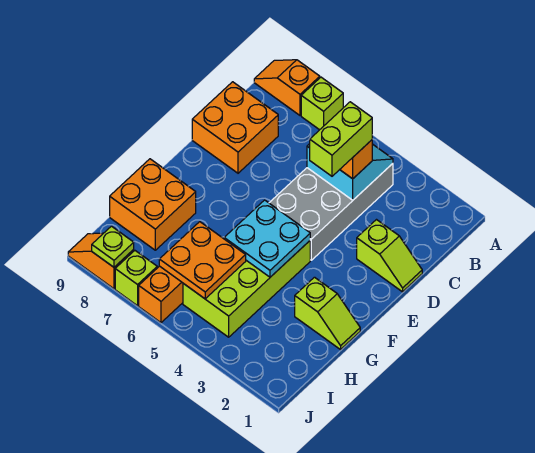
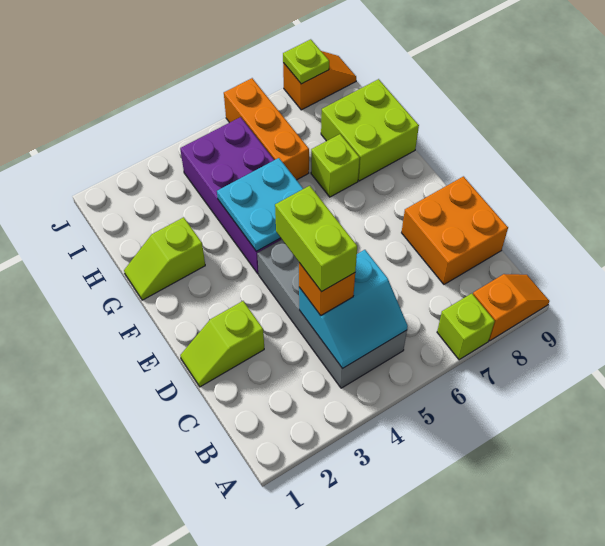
lime 2x4 brick [183,241,310,337] -> purple 2x4 brick [180,117,282,274]
orange 2x2 brick [110,159,196,250] -> lime 2x2 brick [321,79,419,181]
orange 2x2 plate [159,222,246,299] -> none
lime 1x1 brick [115,251,157,306] -> lime 1x1 brick moved to [311,134,360,197]

